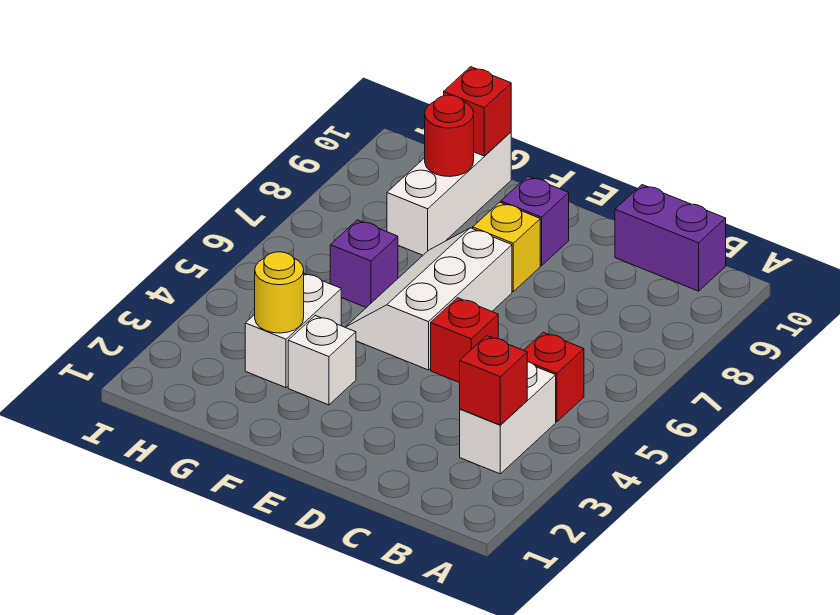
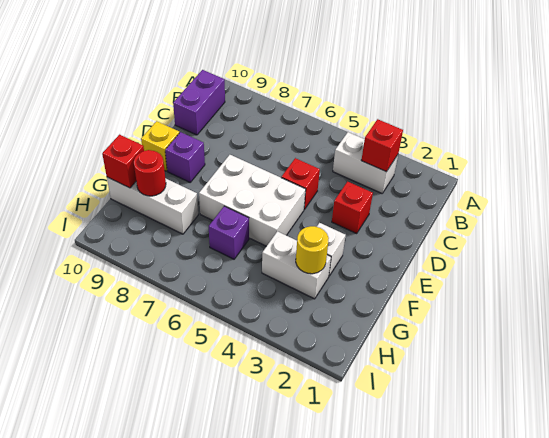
red 1x1 brick [524,332,584,422] -> red 1x1 brick moved to [332,182,373,233]
white 2x3 slope [345,228,512,370] -> white 2x3 brick [199,155,306,246]
yellow 1x1 brick [473,202,540,291] -> yellow 1x1 brick moved to [141,121,179,171]

